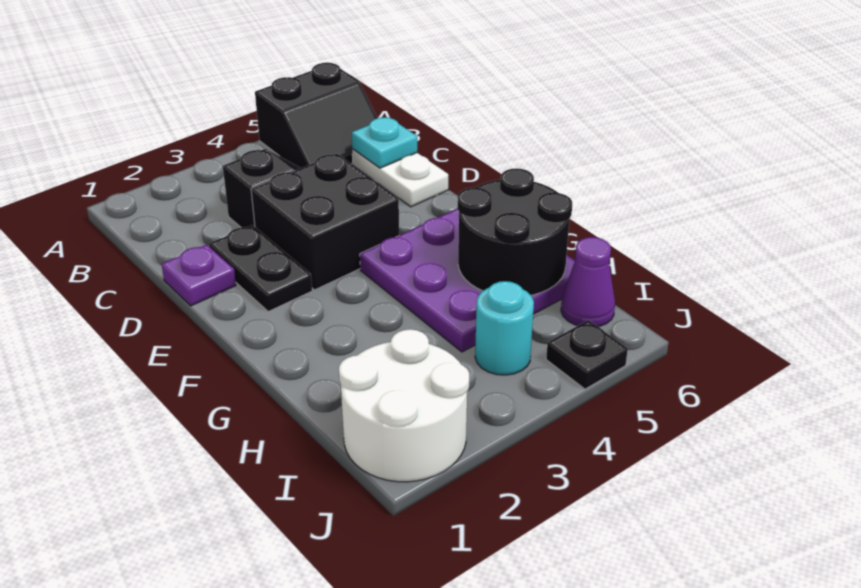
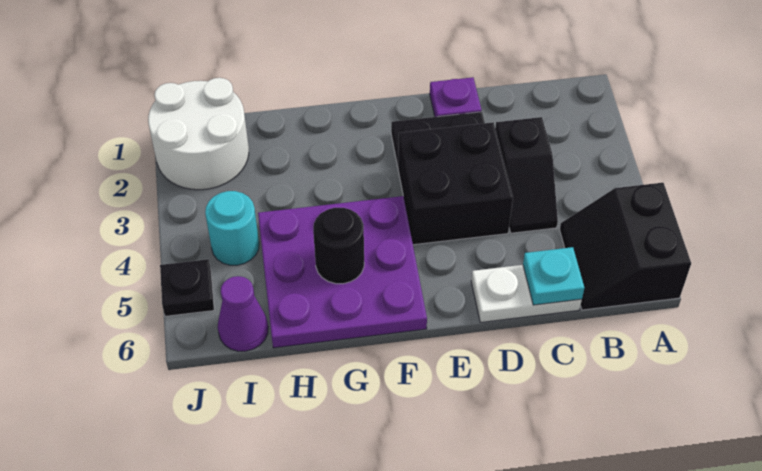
black 2x2 round brick [458,168,572,295] -> black 1x1 round brick [313,208,364,284]

